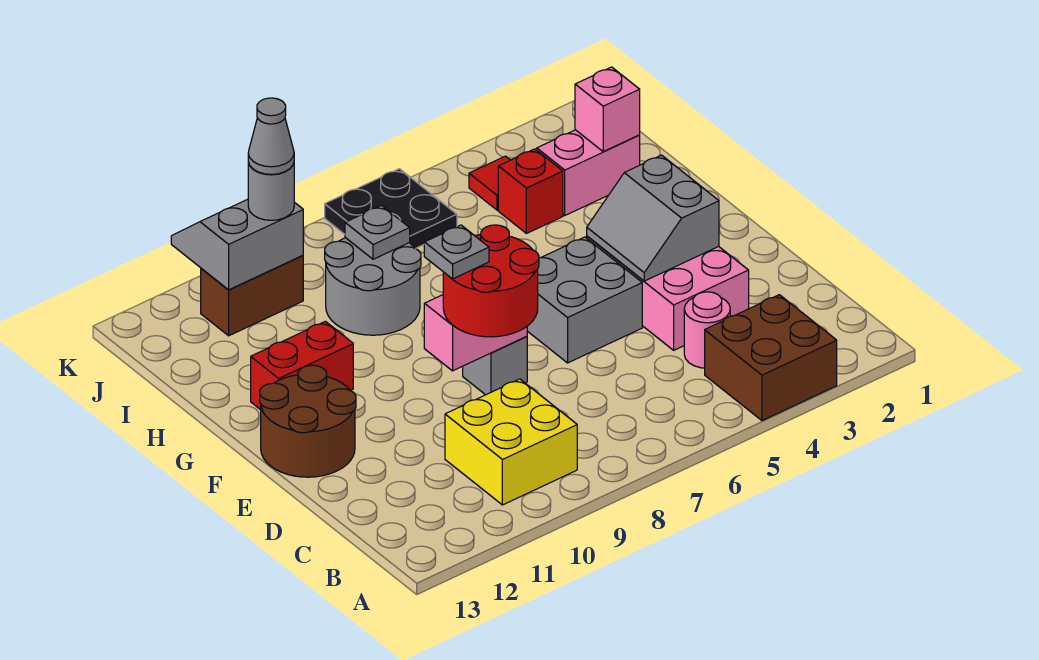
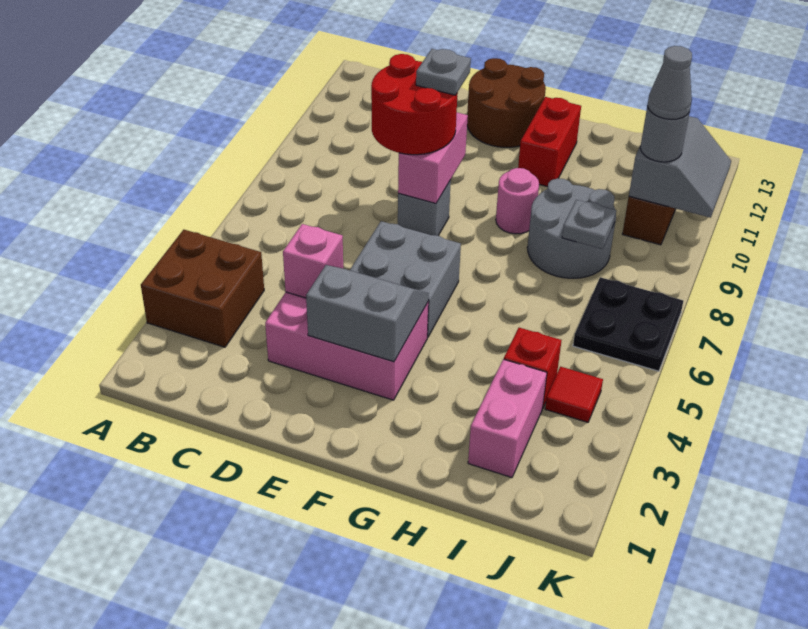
yellow 2x2 brick [445,379,577,505] -> none
pink 1x1 round brick [684,292,730,368] -> pink 1x1 round brick moved to [496,168,539,234]
pink 1x1 brick [575,67,640,152] -> pink 1x1 brick moved to [283,224,343,298]

